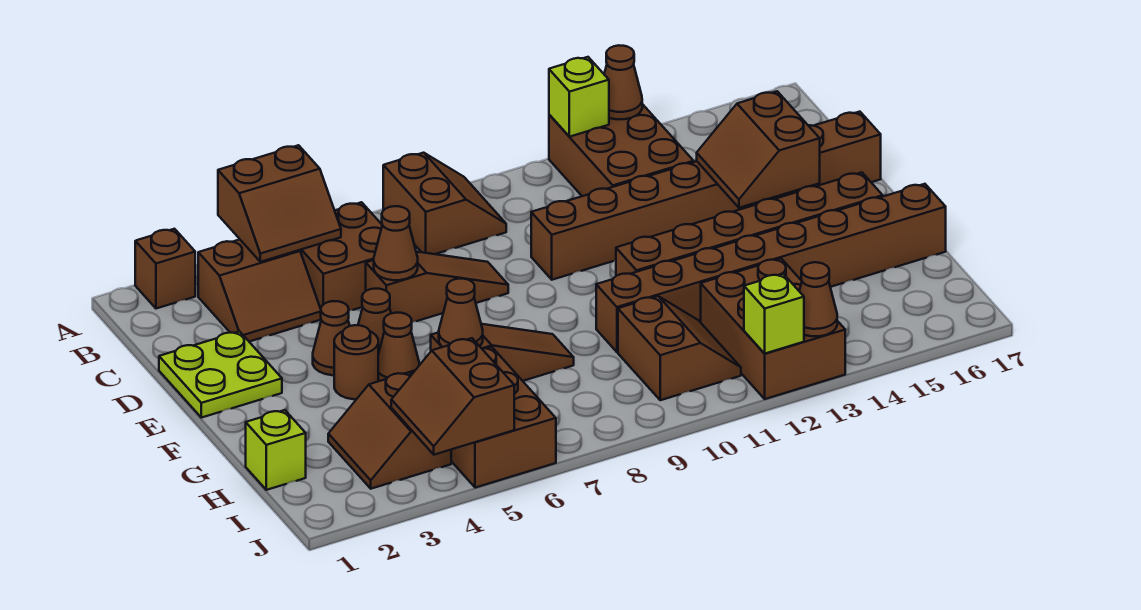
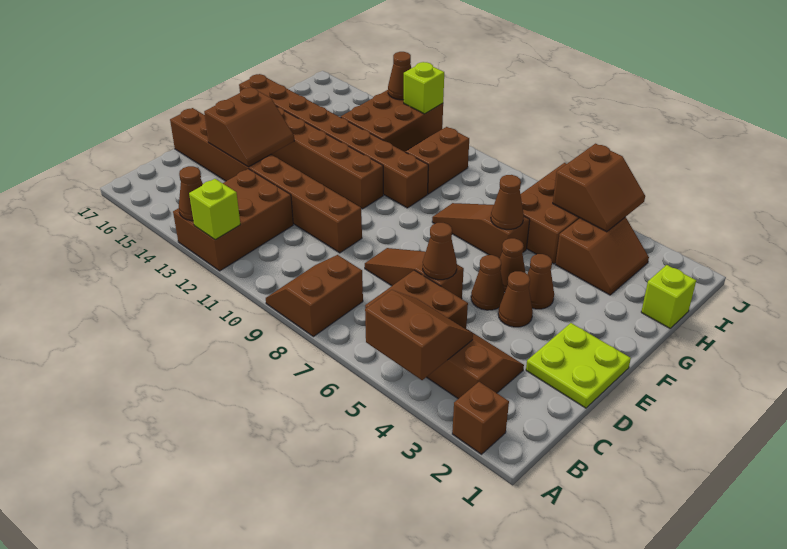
brown 1x1 round brick [334,325,378,399] -> brown 1x1 cone [527,254,554,309]

